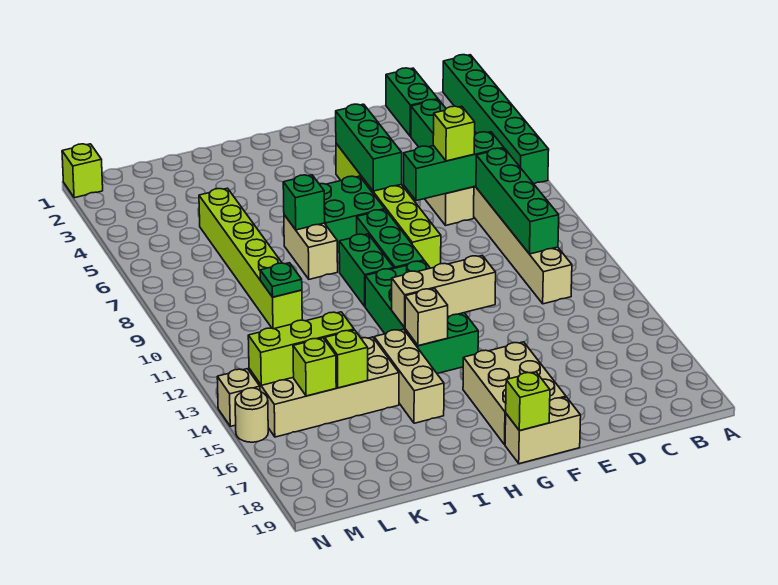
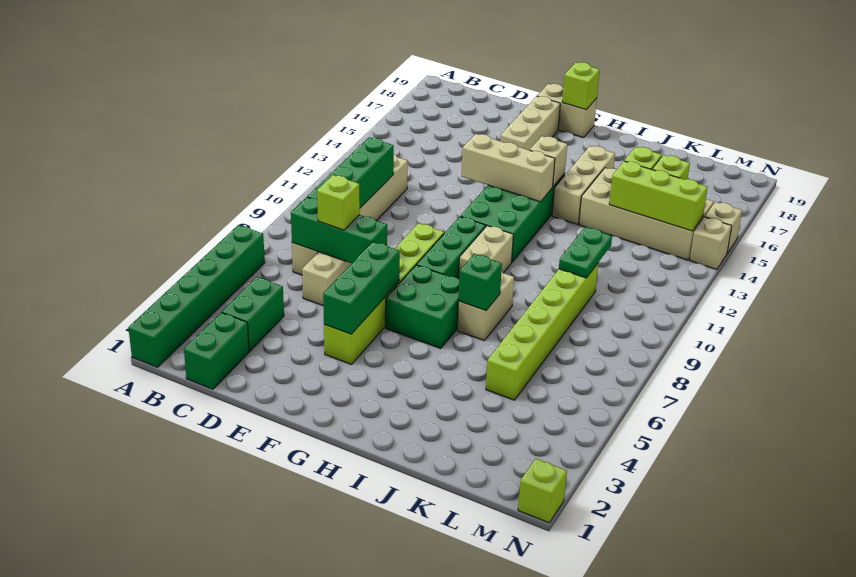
tan 2x3 brick [463,342,566,445] -> tan 1x3 brick [500,96,560,150]
green 1x2 brick [339,234,394,306] -> tan 1x2 brick [459,226,513,277]
green 1x1 plate [260,263,302,297] -> green 1x2 plate [559,227,612,278]
tan 1x1 round brick [235,388,268,442] -> tan 1x1 brick [705,202,742,253]

